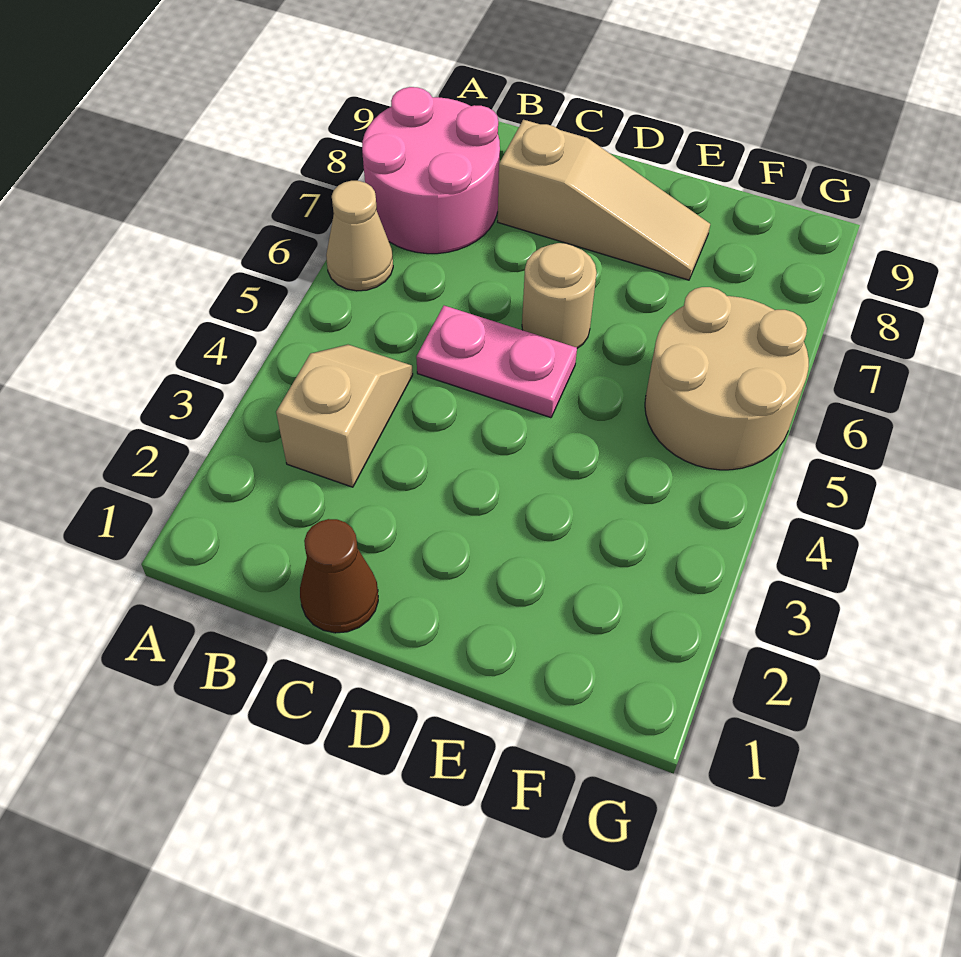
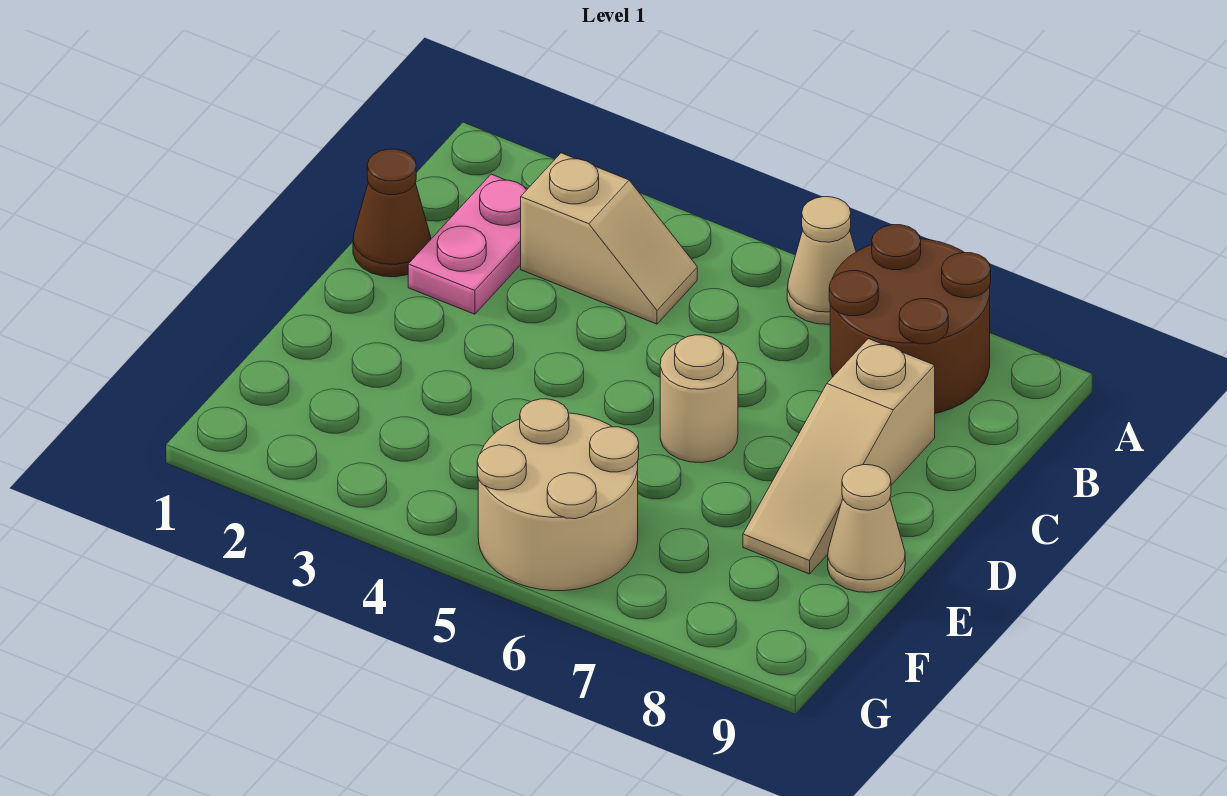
pink 2x2 round brick [362,87,500,254] -> brown 2x2 round brick [829,225,991,413]
pink 1x2 plate [416,306,577,418] -> pink 1x2 plate moved to [408,174,527,314]
none -> tan 1x1 cone [828,465,905,592]

